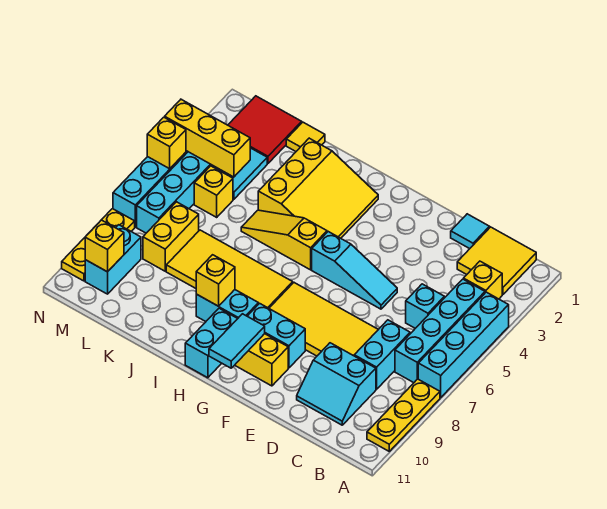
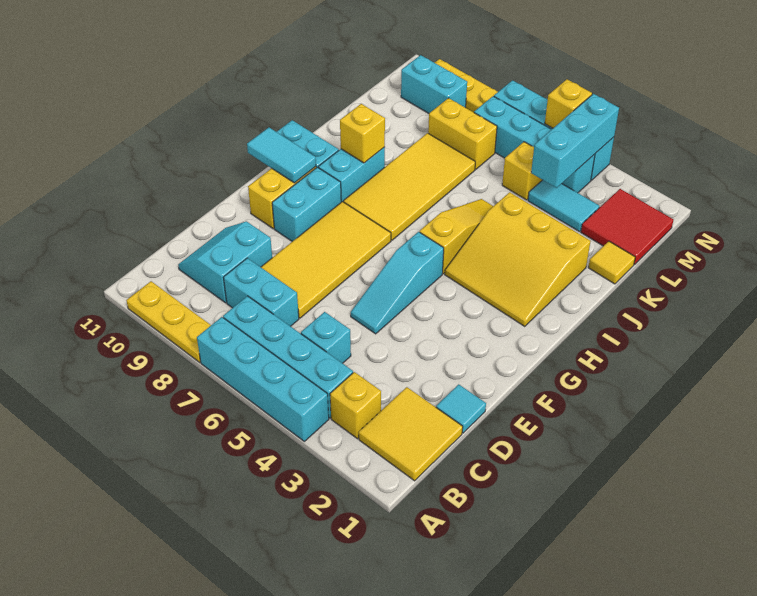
yellow 1x3 brick [165,99,250,177] -> cyan 1x3 brick [531,94,619,188]
yellow 1x1 brick [85,220,124,272] -> none

